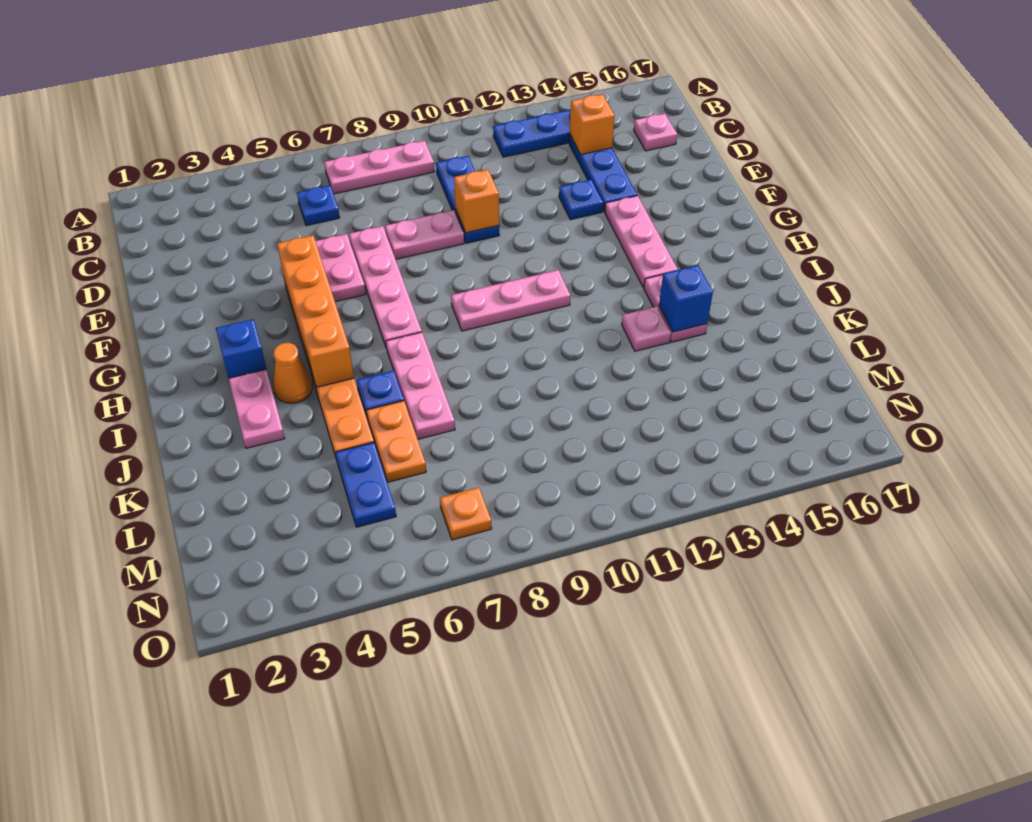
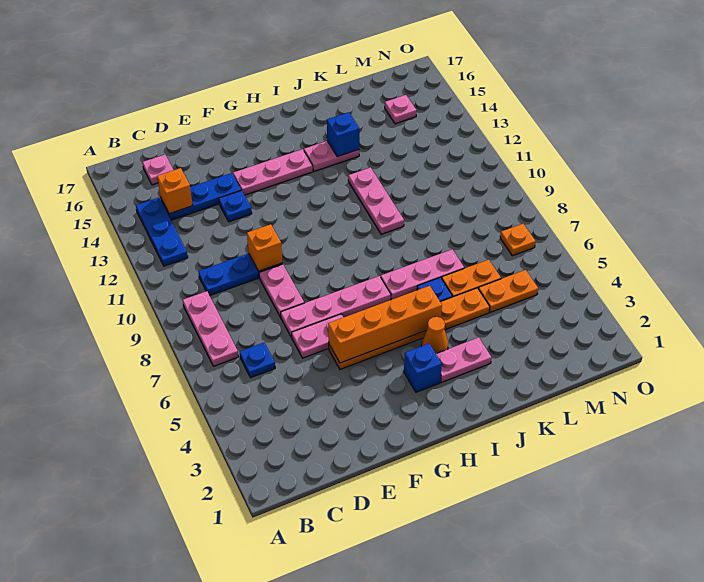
pink 1x3 plate [451,270,570,331] -> pink 1x3 plate moved to [348,168,404,234]
pink 1x1 plate [622,306,671,351] -> pink 1x1 plate moved to [385,95,416,124]
blue 1x2 plate [335,442,396,527] -> orange 1x2 plate [479,270,538,312]

